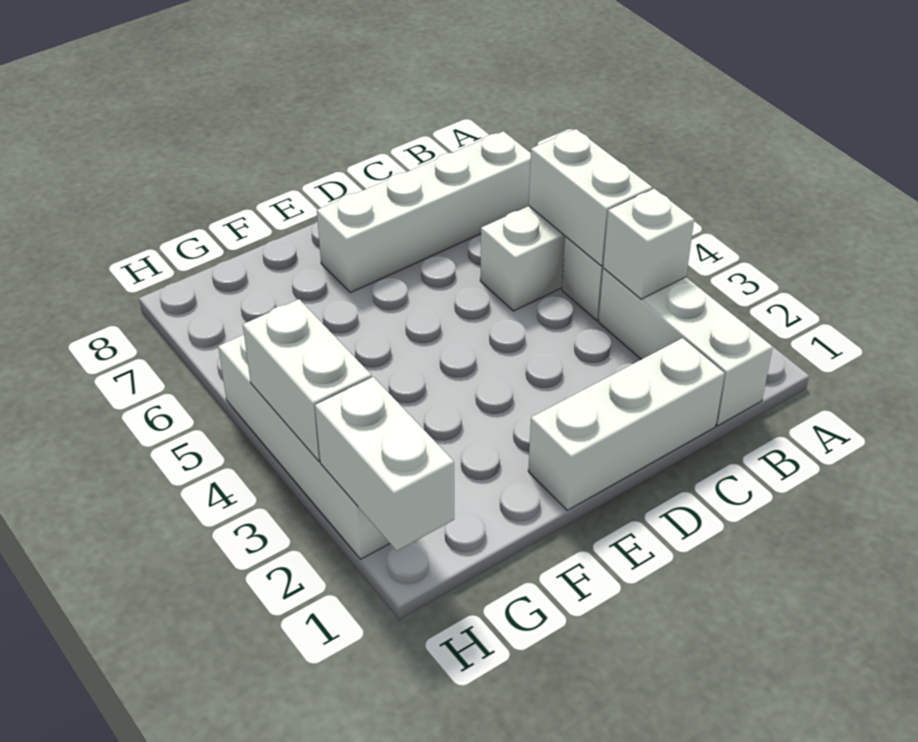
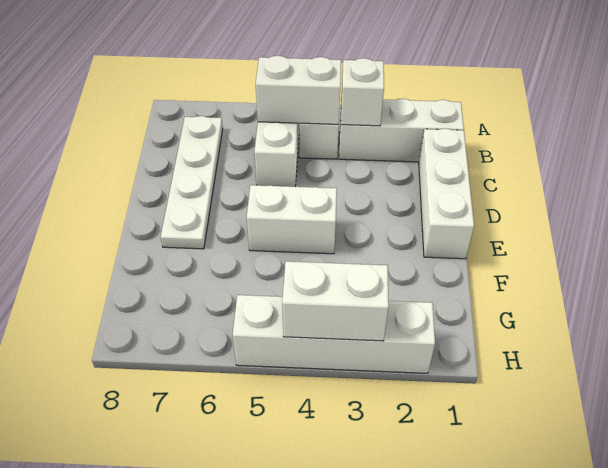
white 1x4 brick [317,131,531,293] -> white 1x4 plate [161,116,223,249]
white 1x2 brick [315,377,454,551] -> white 1x2 brick moved to [247,185,337,254]

